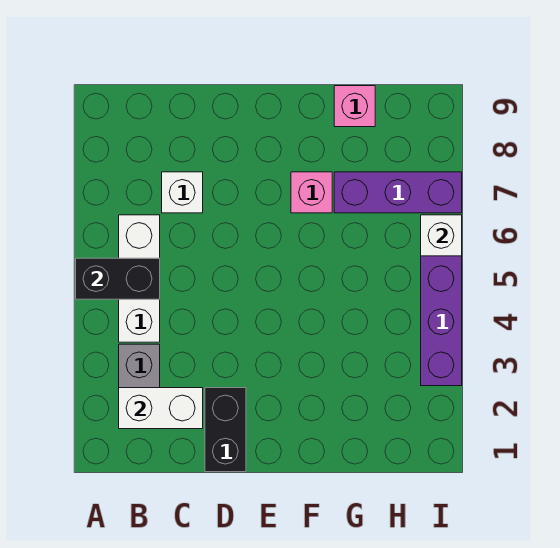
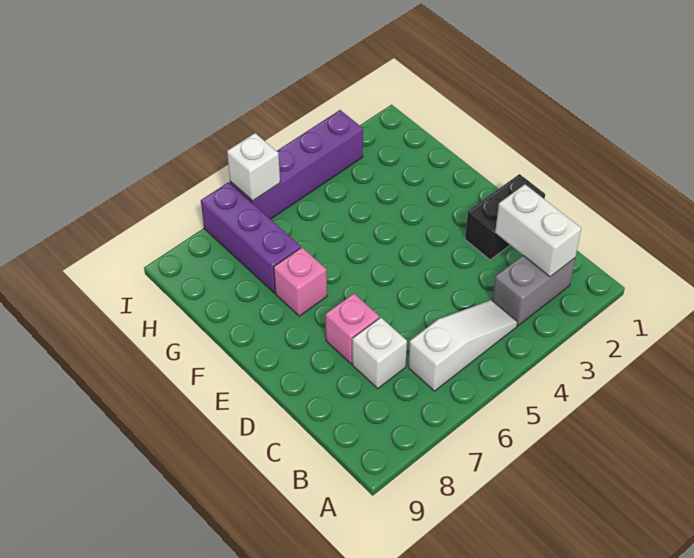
black 1x2 brick [76,258,160,299] -> none
white 1x3 brick [119,215,160,342] -> white 1x3 slope [408,300,518,391]
pink 1x1 brick [334,86,375,127] -> pink 1x1 brick moved to [326,294,379,364]

